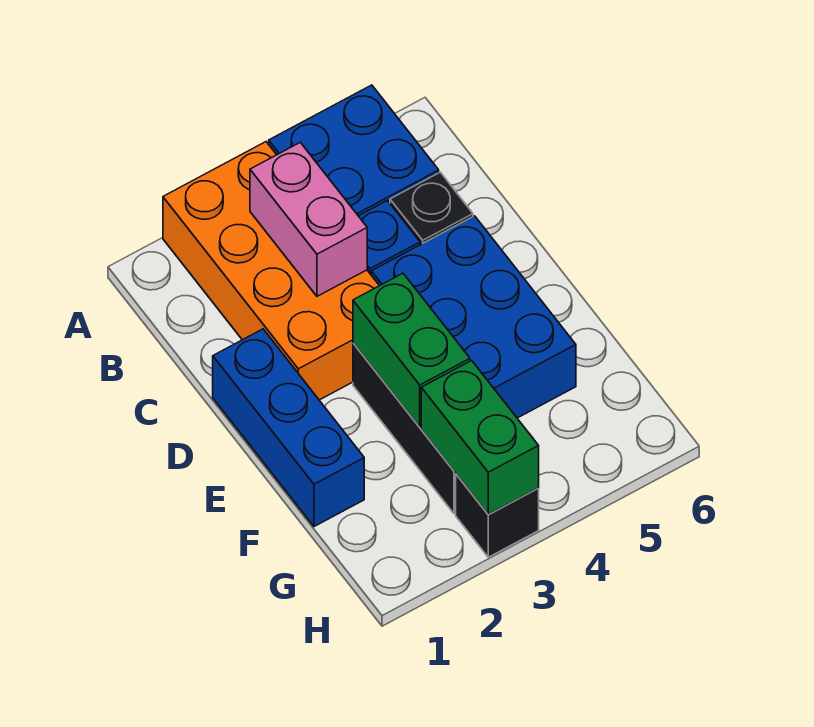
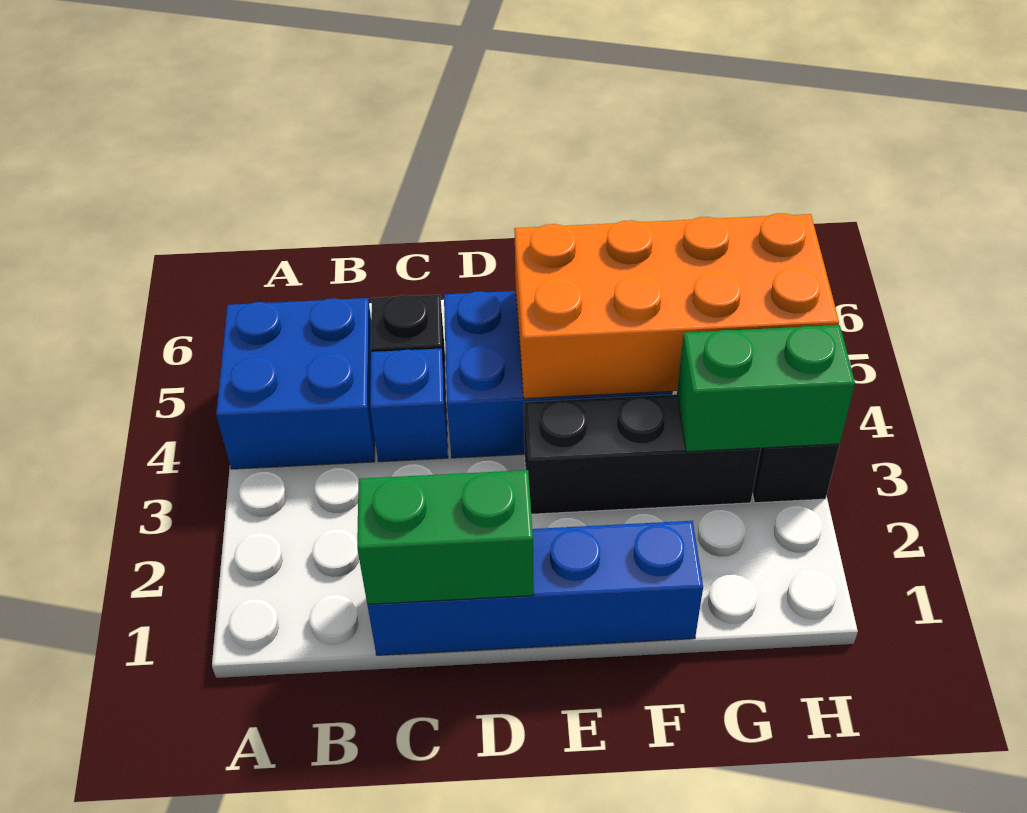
orange 2x4 brick [163,142,379,400] -> orange 2x4 brick moved to [514,213,839,399]
pink 1x2 brick [250,143,367,296] -> none
blue 1x3 brick [213,329,364,527] -> blue 1x4 brick [367,521,703,655]
green 1x2 brick [353,274,470,427] -> green 1x2 brick moved to [357,470,534,604]

